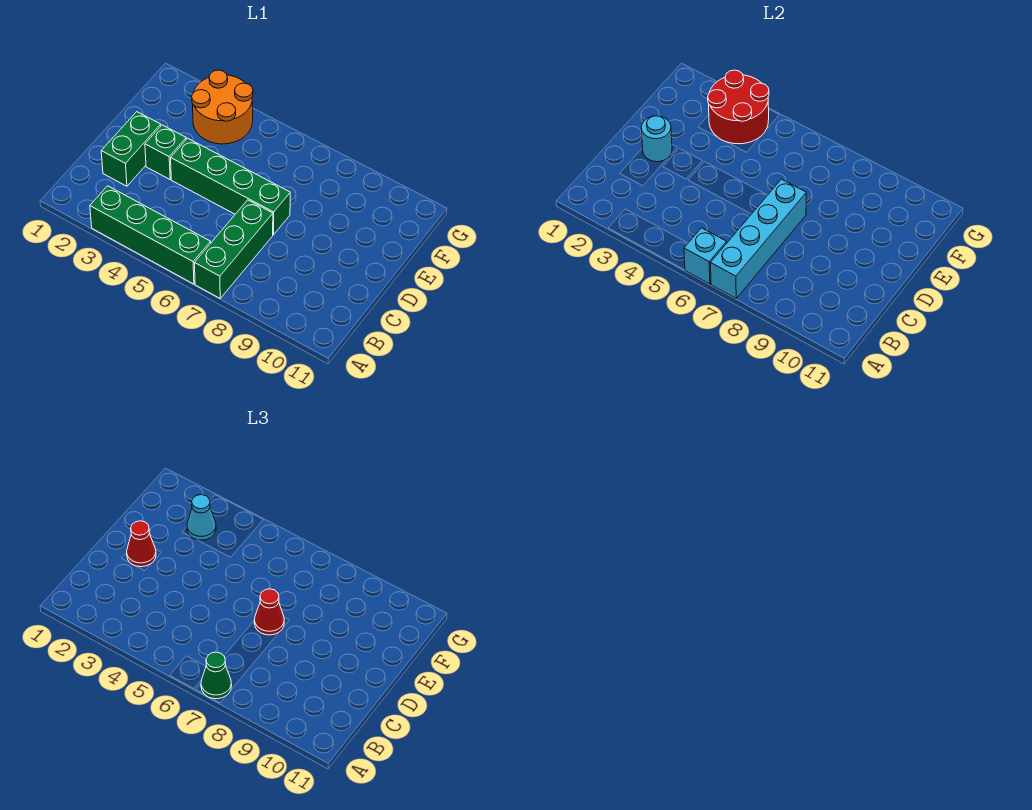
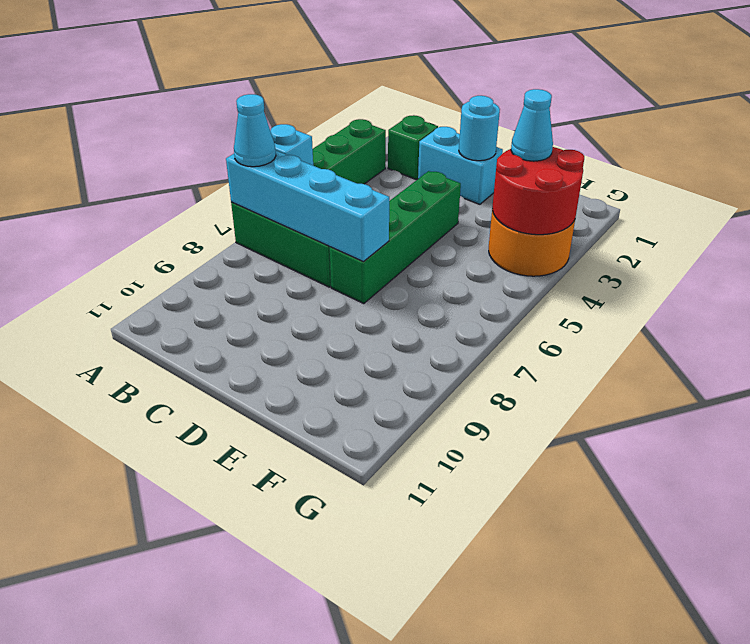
green 1x1 cone [201,652,232,699] -> cyan 1x1 cone [234,94,276,167]
green 1x2 brick [101,112,161,186] -> cyan 1x2 brick [418,127,503,204]
red 1x1 cone [127,521,156,567] -> none
green 1x1 brick [145,125,186,179] -> green 1x1 brick moved to [388,115,438,180]
red 1x1 cone [254,589,284,635] -> none

